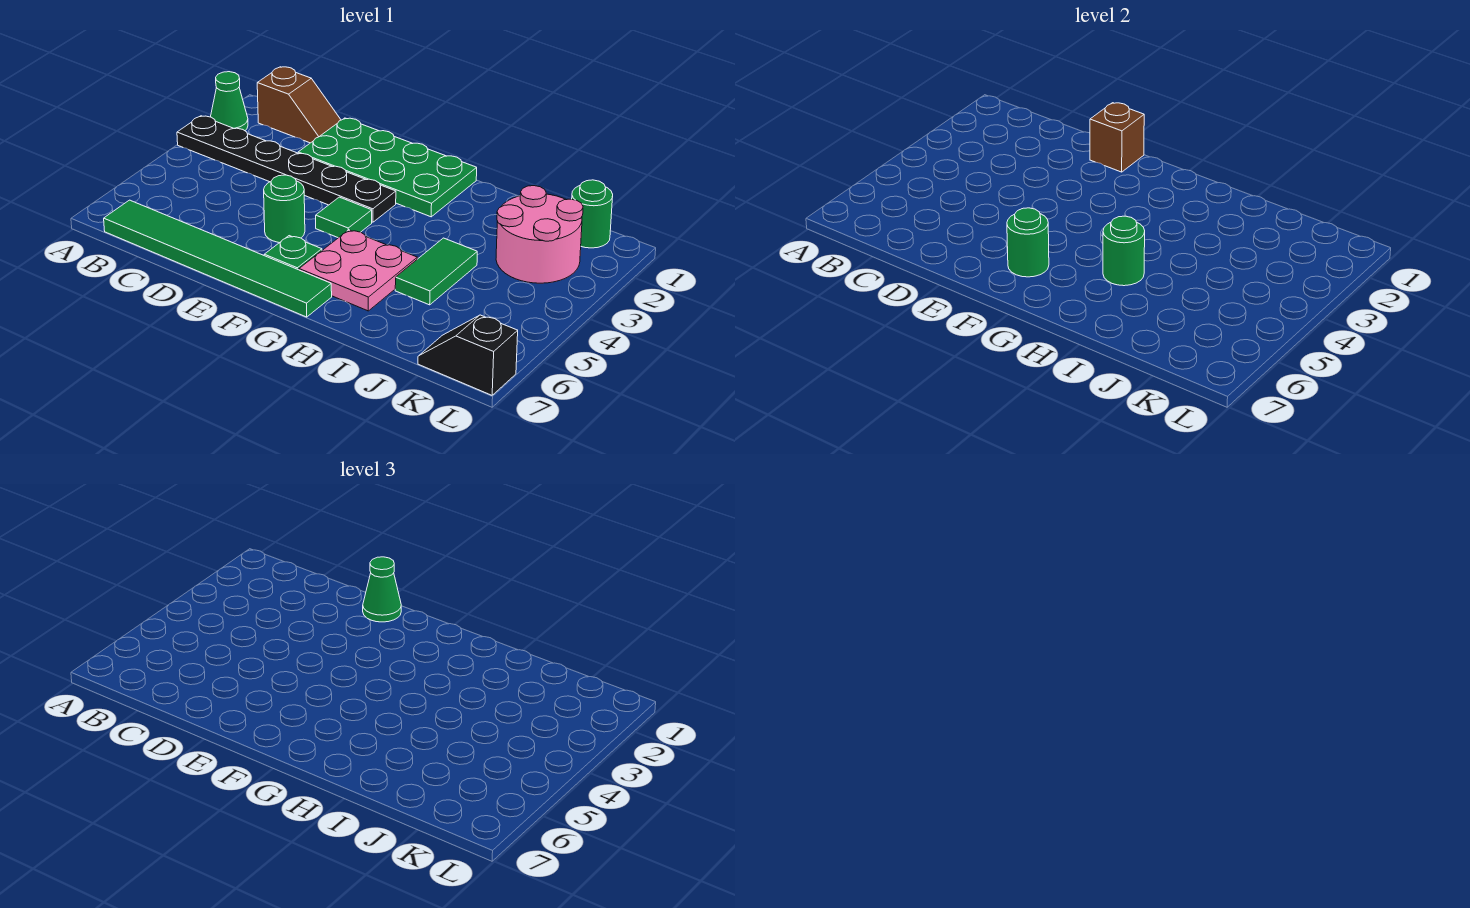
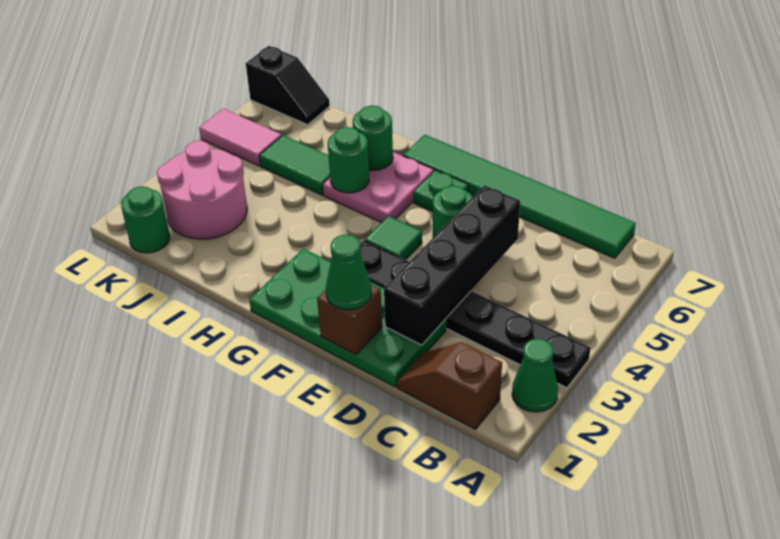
none -> black 1x4 brick [384,185,520,345]
green 1x1 round brick [1007,208,1049,277] -> green 1x1 round brick moved to [353,106,393,170]
green 1x2 tile [395,238,477,305] -> green 1x2 tile turned to [259,135,330,195]
none -> pink 1x2 tile [199,109,282,166]

